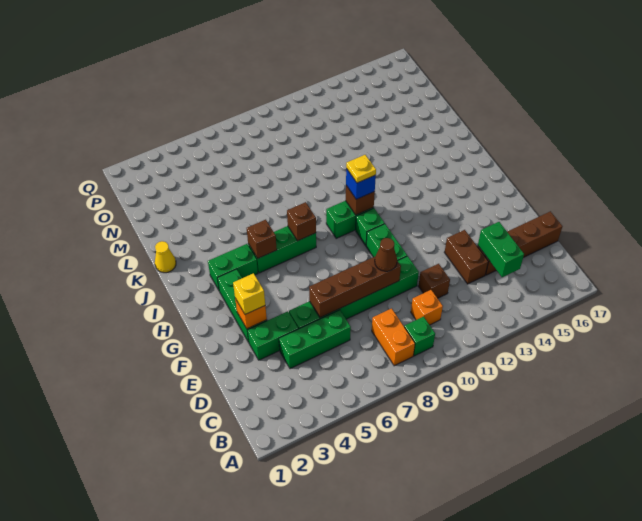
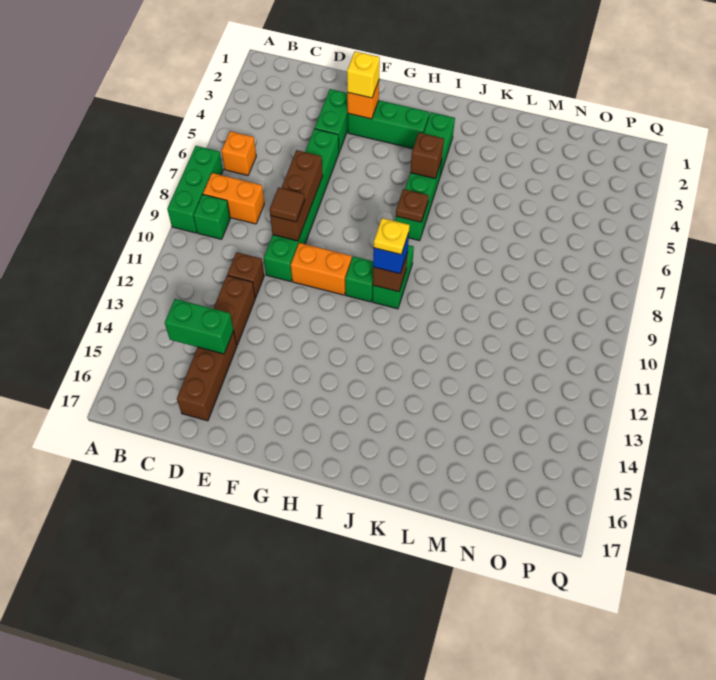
orange 1x1 brick [411,290,443,325] -> orange 1x1 brick moved to [221,131,256,176]
green 1x3 brick [279,310,351,369] -> green 1x3 brick moved to [167,146,223,233]
brown 1x2 brick [444,230,488,284] -> brown 1x2 brick turned to [213,275,255,345]
brown 1x4 brick [477,211,562,275] -> brown 1x3 brick [177,331,237,421]
brown 1x4 brick [309,257,401,318] -> brown 1x3 brick [270,150,323,241]
brown 1x1 cone [375,238,397,271] -> brown 1x1 tile [270,187,305,222]
green 1x2 brick [366,224,407,261] -> orange 1x2 brick [291,243,352,295]
brown 1x1 brick [287,202,316,241] -> brown 1x1 plate [396,189,429,222]
yellow 1x1 cone [155,241,176,273] -> none

